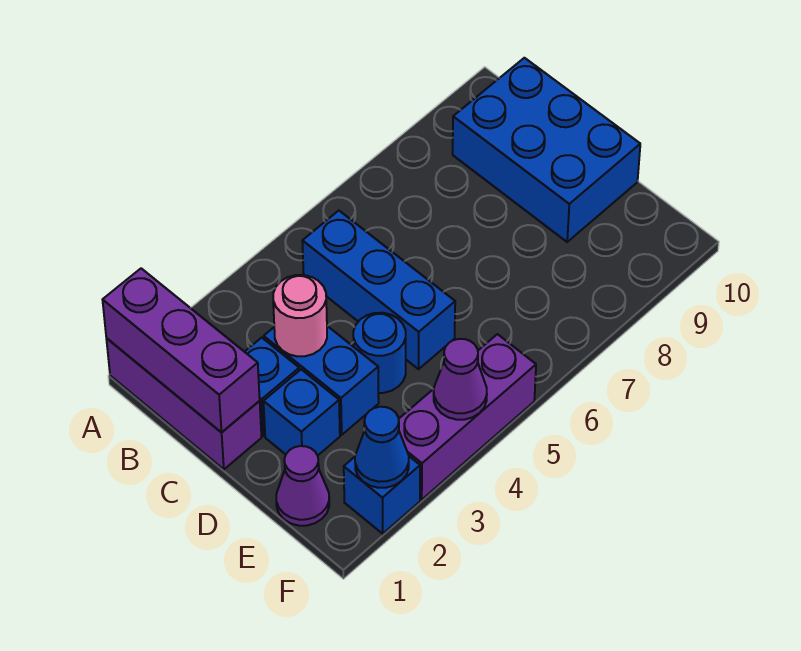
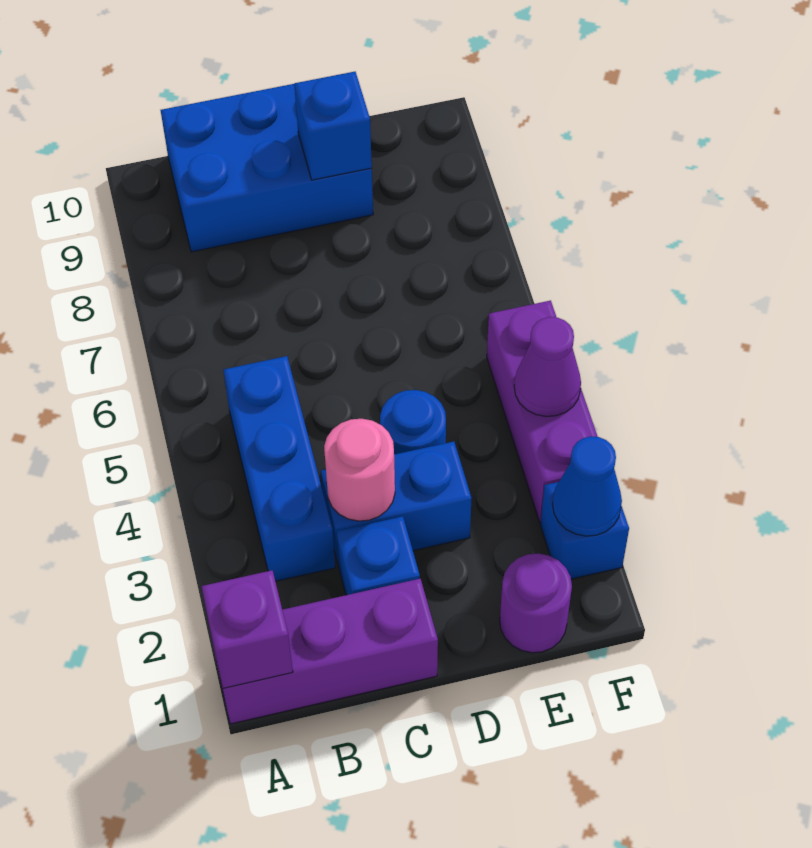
purple 1x3 brick [103,268,260,433] -> purple 1x1 brick [201,570,293,688]
blue 1x3 brick [302,211,455,369] -> blue 1x3 brick turned to [223,356,335,581]
blue 1x1 brick [264,369,340,456] -> blue 1x1 brick moved to [294,72,372,180]
purple 1x1 cone [276,446,329,526] -> purple 1x1 round brick [500,553,572,653]

